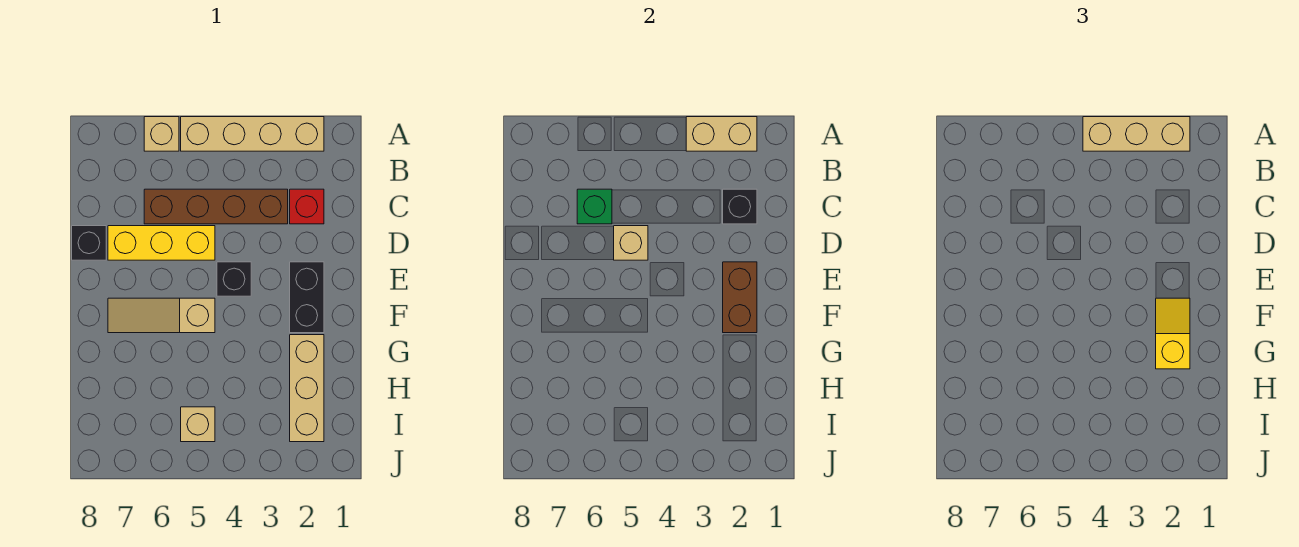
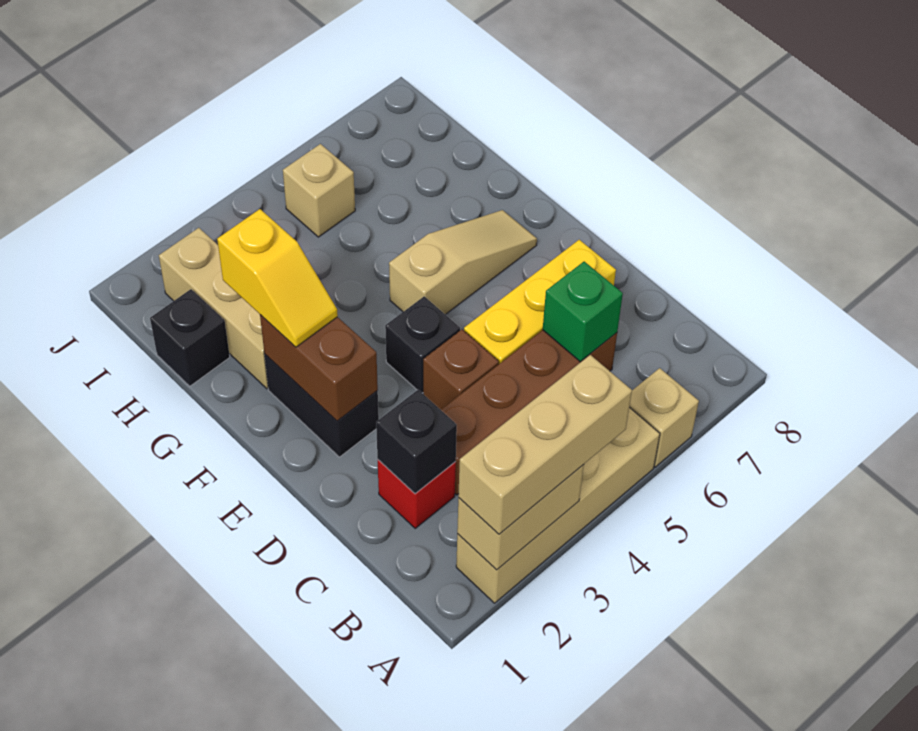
none -> brown 1x1 brick [423,330,499,410]
tan 1x1 brick [614,226,648,260] -> none
black 1x1 brick [72,226,106,260] -> black 1x1 brick moved to [150,289,230,386]

